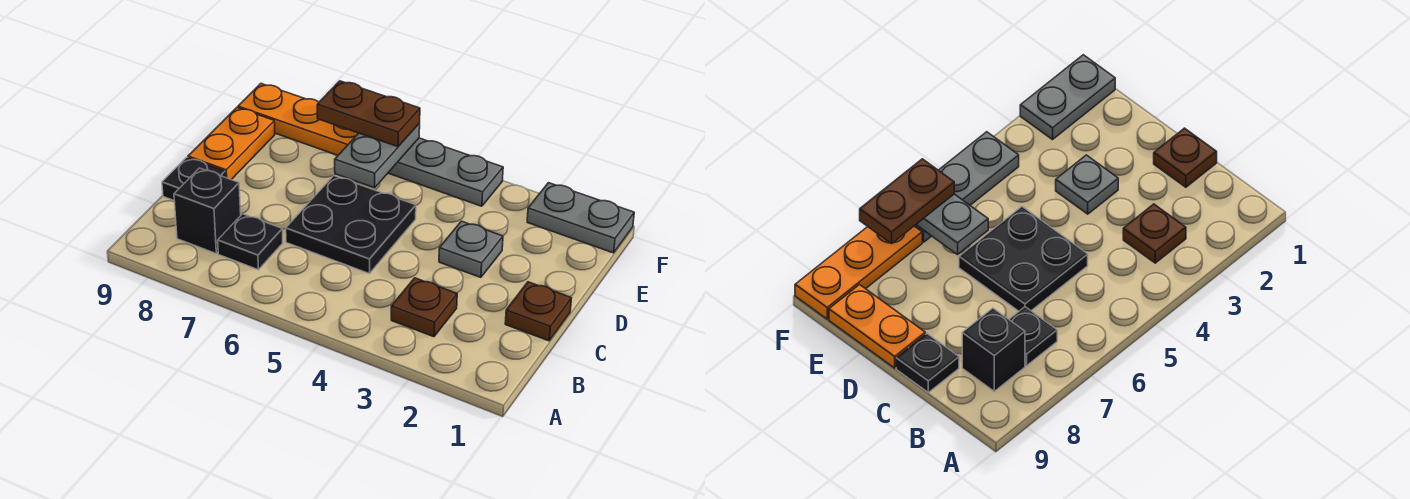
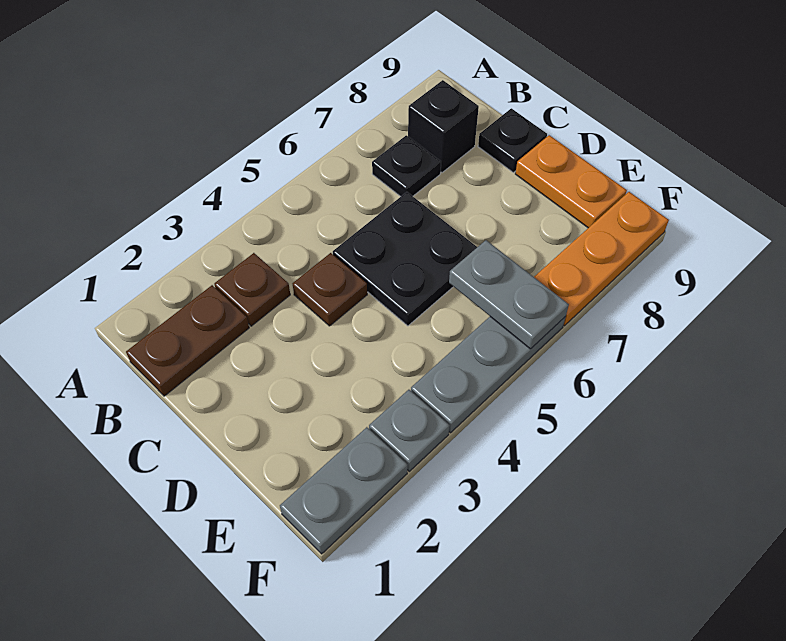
brown 1x1 plate [505,282,571,341] -> brown 1x1 plate moved to [293,253,367,326]
grey 1x1 plate [439,221,503,277] -> grey 1x1 plate moved to [369,390,450,471]
brown 1x2 plate [317,81,420,147] -> brown 1x2 plate moved to [126,285,249,396]

